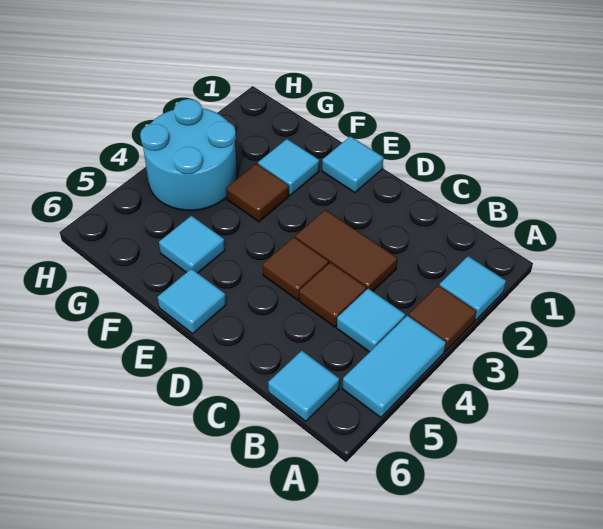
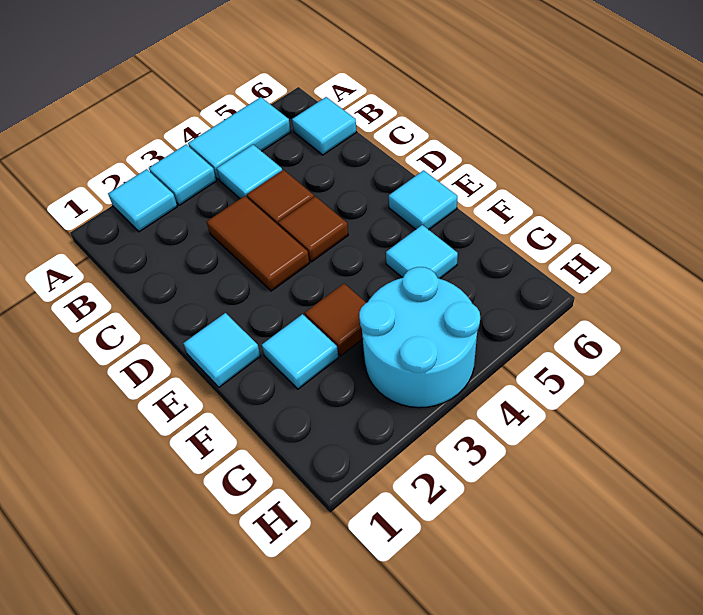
brown 1x1 tile [409,285,476,351] -> cyan 1x1 tile [149,144,216,205]

